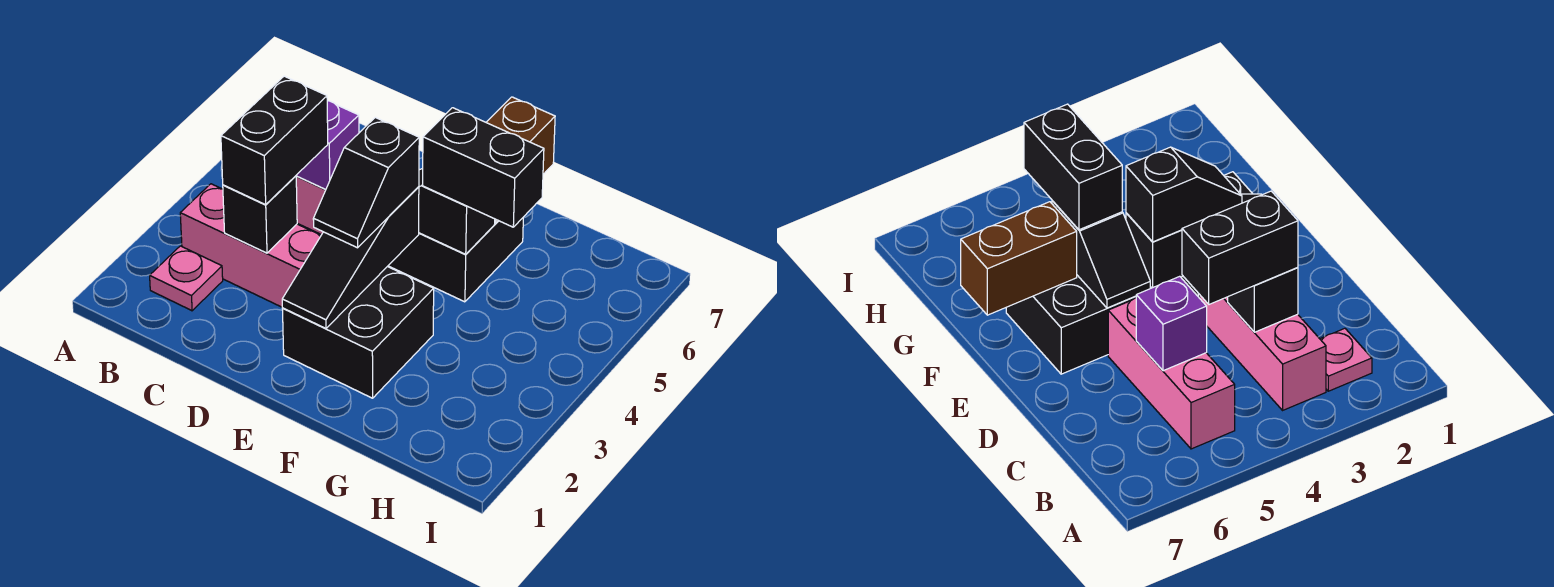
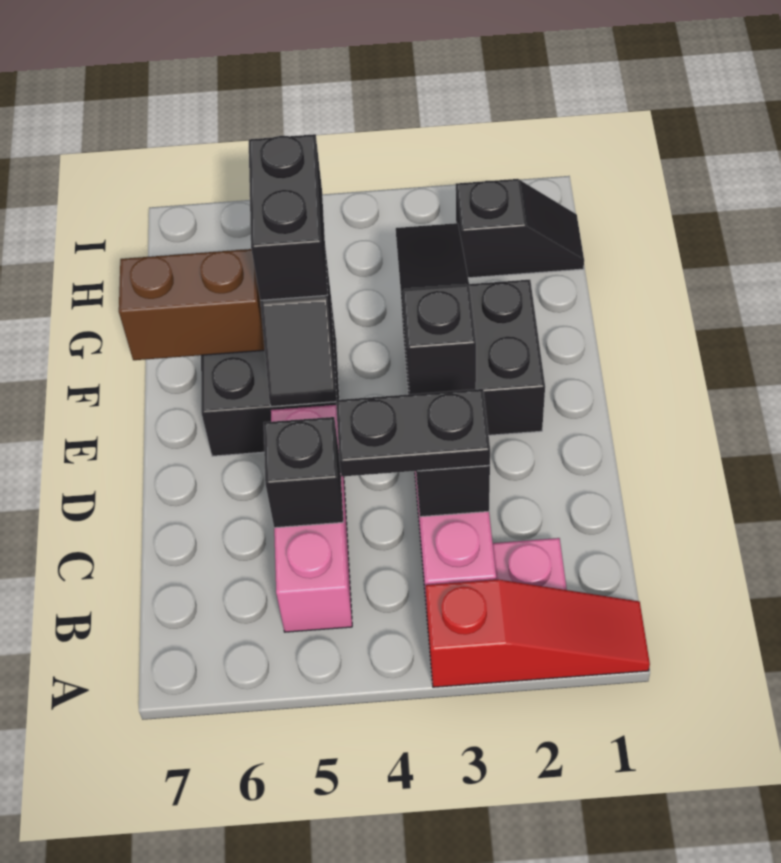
none -> red 1x3 slope [426,580,650,687]
black 1x2 brick [221,76,328,205] -> black 1x2 plate [336,389,490,477]
purple 1x1 brick [296,101,359,190] -> black 1x1 brick [264,417,343,528]
black 1x3 slope [282,187,419,328] -> black 1x3 slope turned to [396,223,476,394]
black 1x2 slope [313,117,419,248] -> black 1x2 slope moved to [456,179,584,278]

